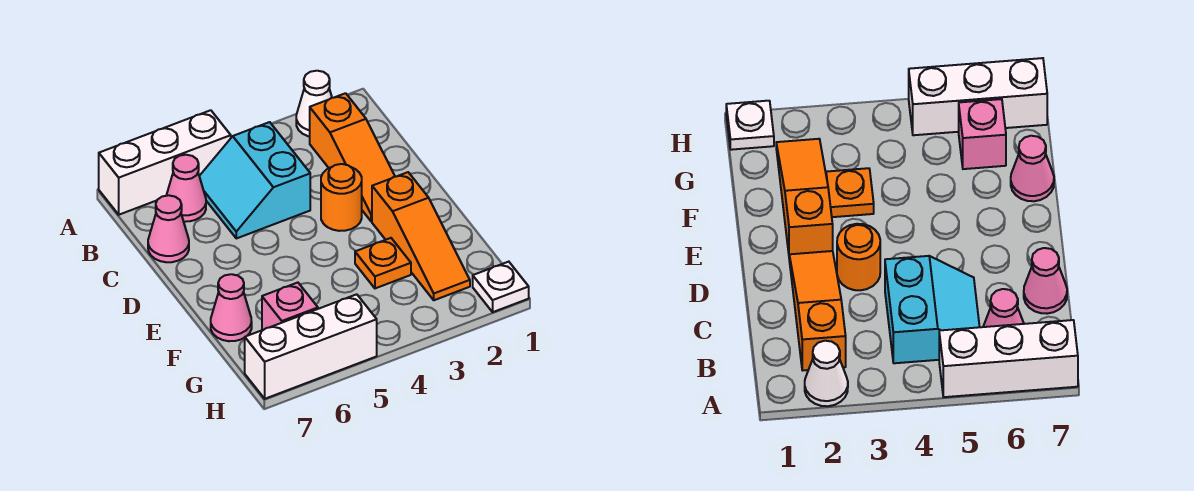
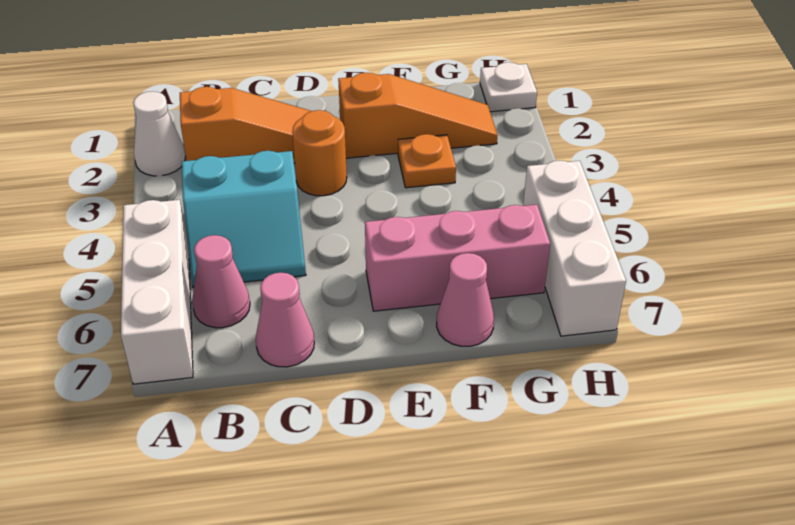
pink 1x1 brick [262,283,318,330] -> pink 1x3 brick [365,205,550,311]

